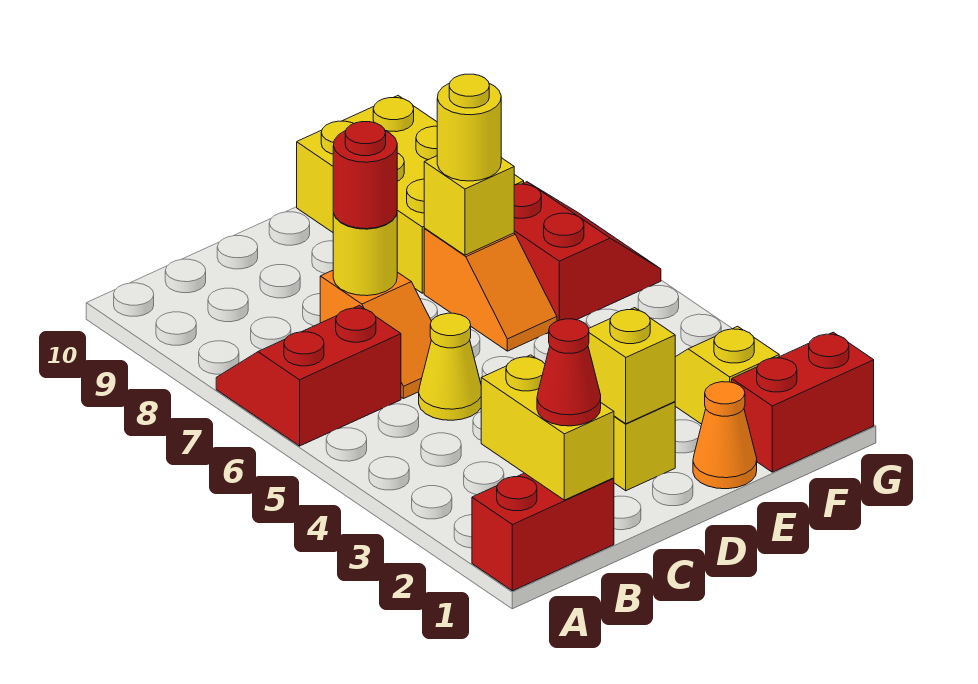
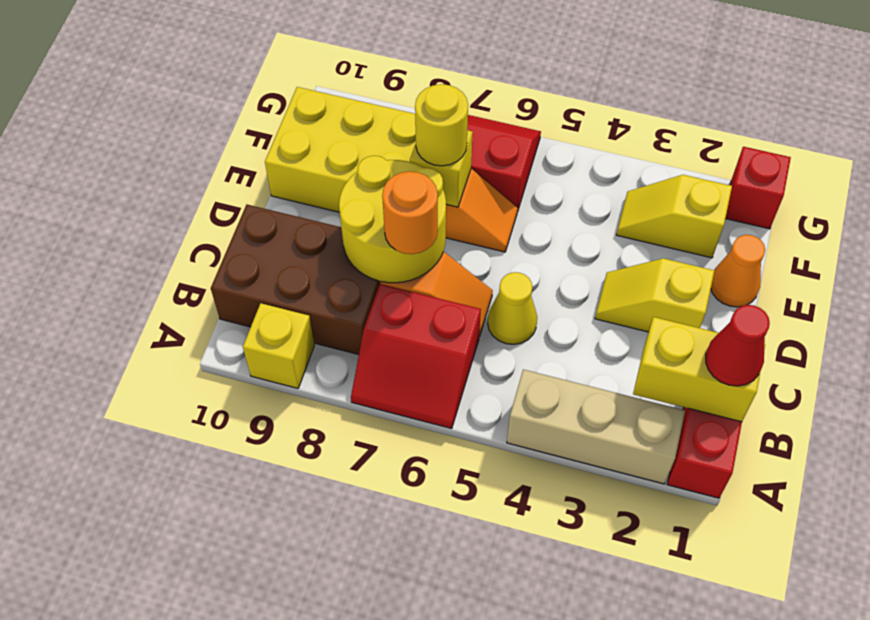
none -> tan 1x3 brick [507,370,685,484]
red 2x2 slope [216,305,401,446] -> red 2x2 slope turned to [351,284,481,429]
none -> brown 2x3 brick [211,205,381,355]
yellow 1x1 round brick [333,213,397,296] -> yellow 2x2 round brick [339,156,446,283]
red 1x1 round brick [333,122,397,229] -> orange 1x1 round brick [382,171,438,254]
yellow 1x1 brick [588,308,675,424] -> yellow 1x1 brick moved to [243,303,314,388]
red 1x2 brick [732,332,874,472] -> red 1x1 brick [725,147,791,229]

